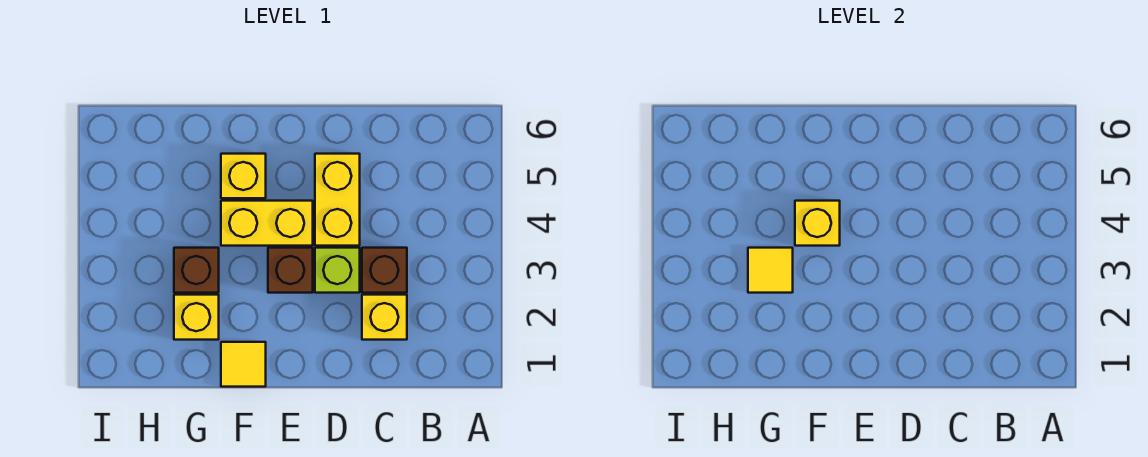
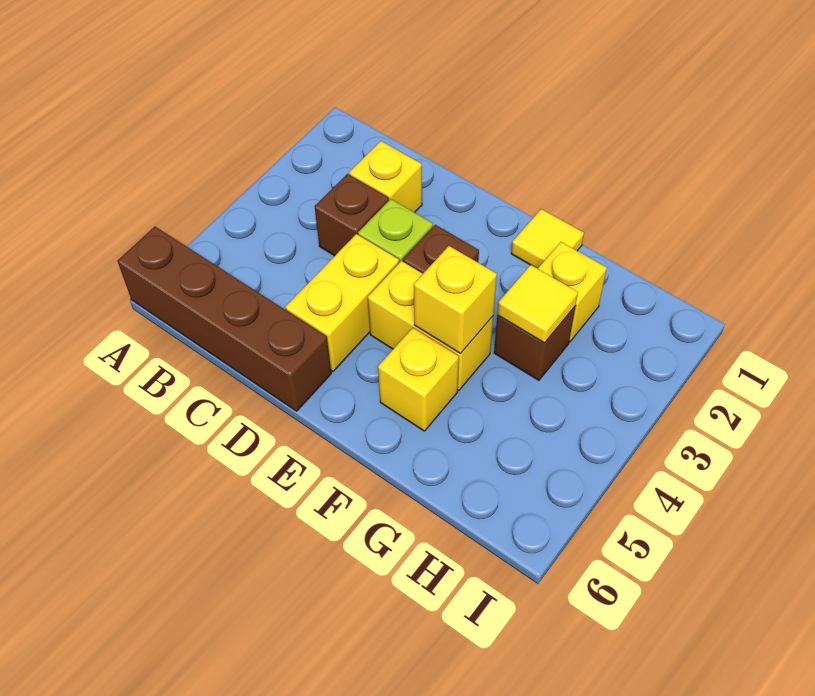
none -> brown 1x4 brick [117,227,331,411]

